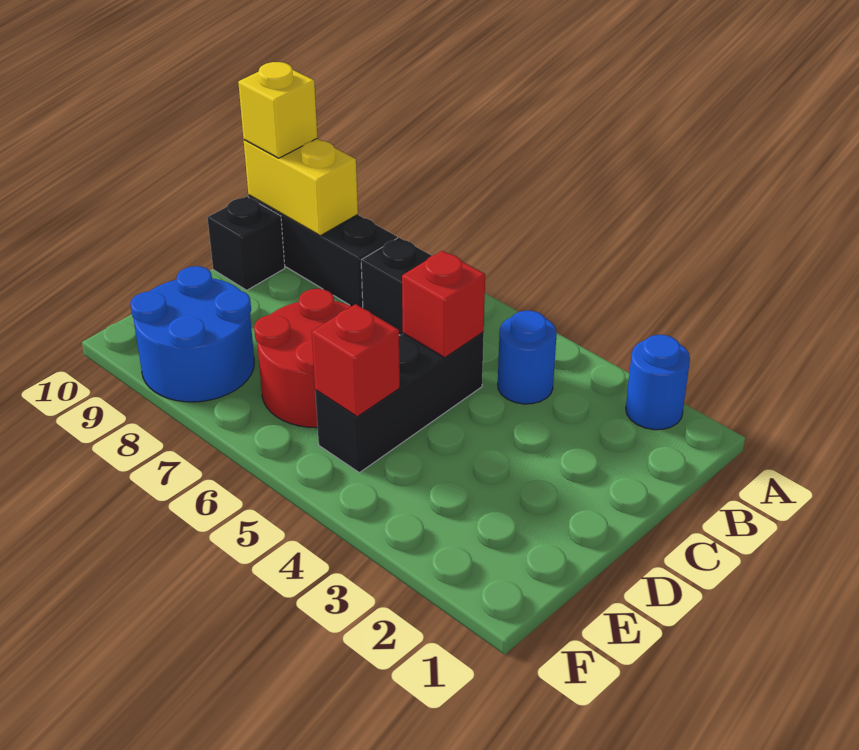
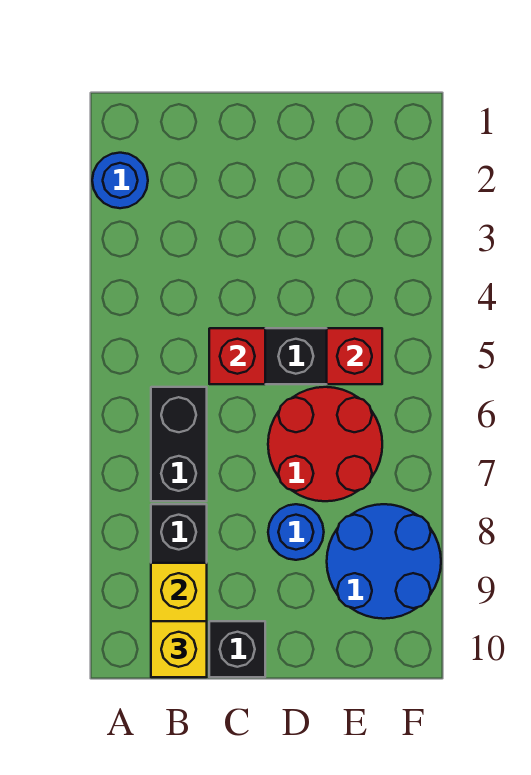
blue 1x1 round brick [498,311,557,404] -> blue 1x1 round brick moved to [268,504,324,560]

